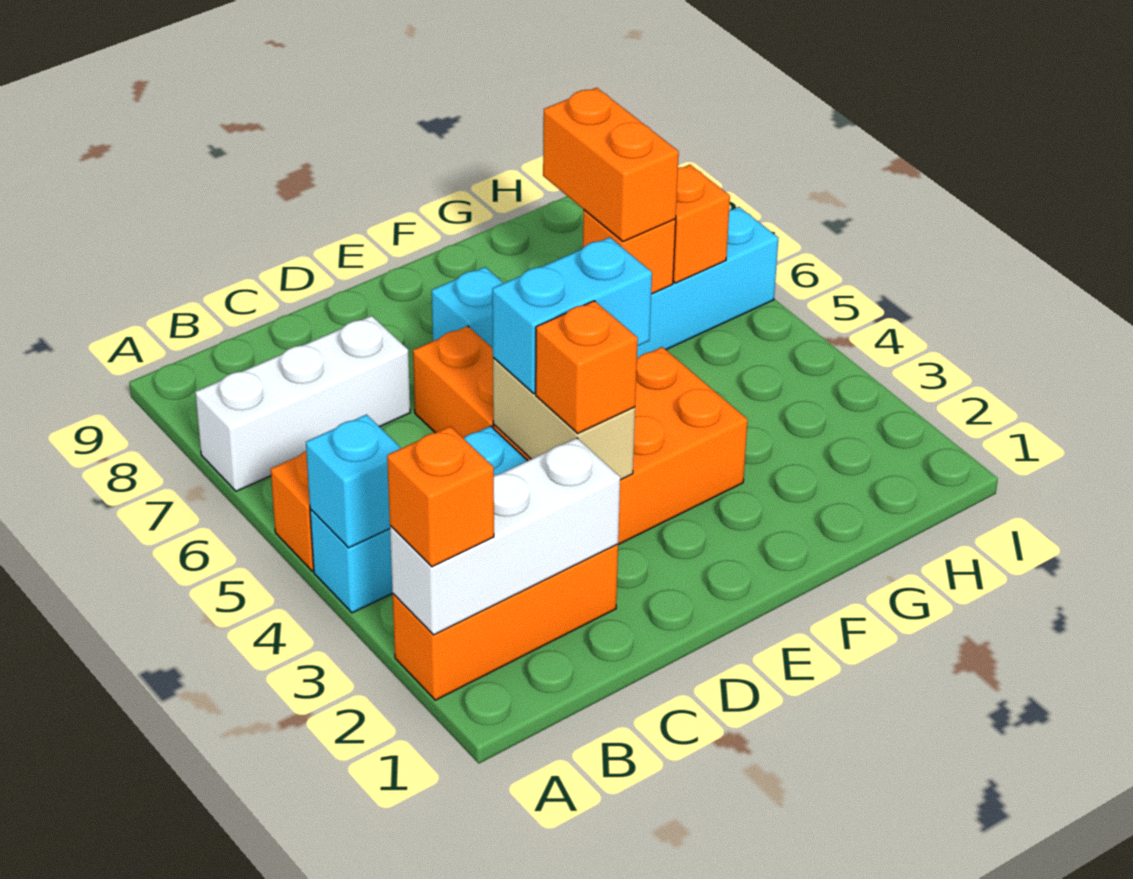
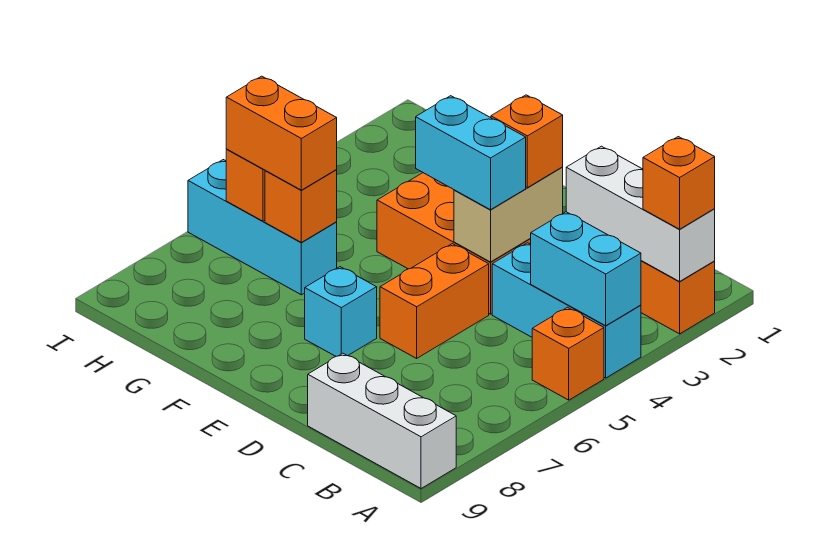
cyan 1x1 brick [306,415,401,548] -> cyan 1x2 brick [531,212,641,326]
white 1x3 brick [195,316,410,491] -> white 1x3 brick moved to [308,353,456,488]
orange 1x2 brick [543,88,679,242] -> orange 1x2 brick turned to [226,76,337,190]

